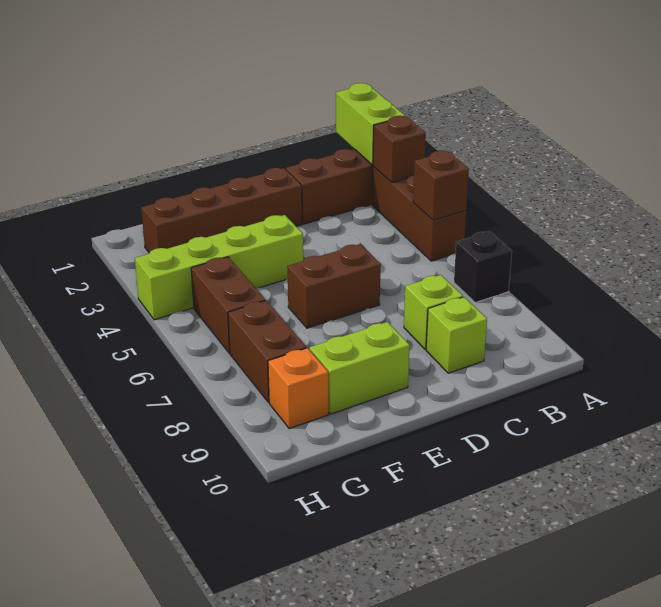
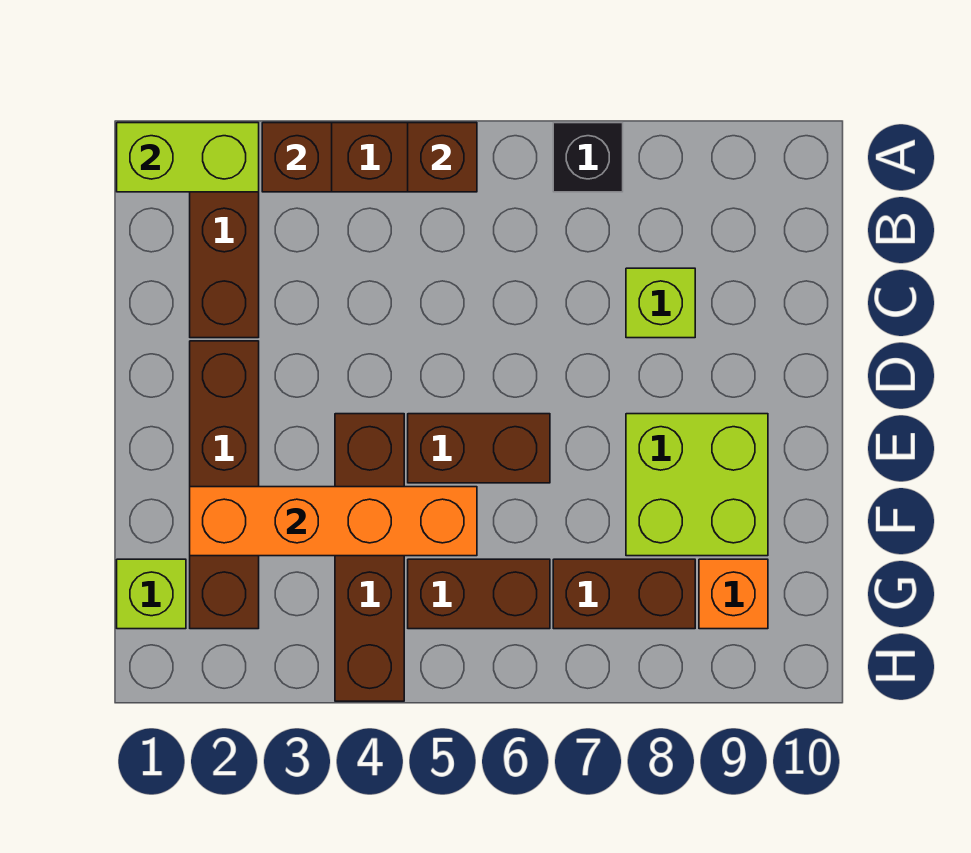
lime 1x1 brick [426,297,487,373] -> lime 1x1 brick moved to [117,559,186,629]
brown 1x2 brick [287,244,381,328] -> brown 1x2 brick turned to [408,414,550,483]
lime 1x4 brick [135,215,303,320] -> brown 1x4 brick [335,414,404,701]
lime 1x2 brick [309,322,410,414] -> lime 2x2 brick [626,414,768,556]
none -> orange 1x4 brick [190,487,477,556]

